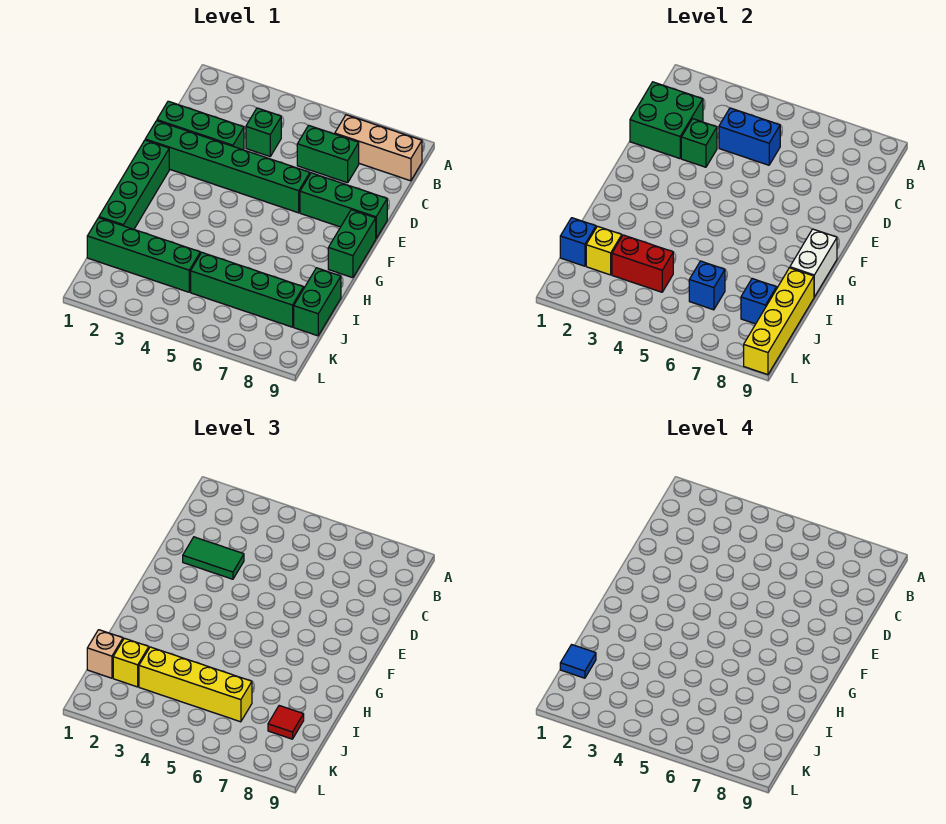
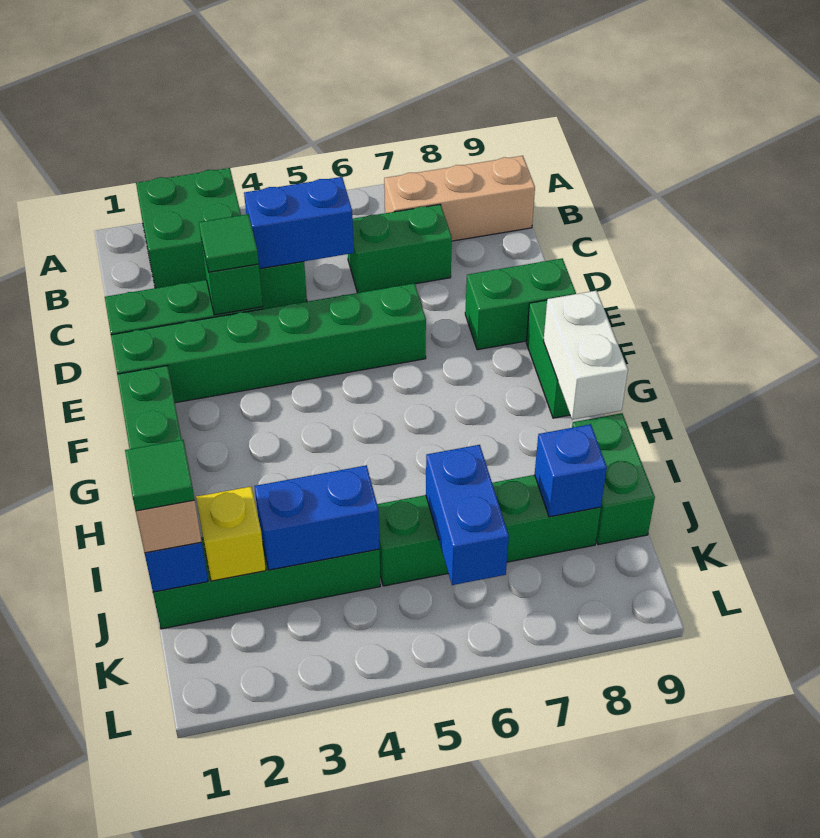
green 2x2 brick [630,82,703,159] -> green 2x2 brick moved to [136,168,241,288]
green 1x2 tile [183,537,244,579] -> green 1x1 tile [199,214,259,272]
green 1x3 brick [300,173,387,238] -> green 1x2 brick [465,258,576,350]
yellow 1x4 brick [744,268,814,375] -> none
blue 1x1 tile [560,645,596,678] -> green 1x1 tile [125,440,195,511]
yellow 1x1 brick [113,638,149,687] -> none
red 1x2 brick [612,235,673,292] -> blue 1x2 brick [254,465,380,570]
yellow 1x4 brick [139,647,252,722] -> none
blue 1x1 brick [689,261,725,310] -> blue 1x2 brick [426,445,509,585]
red 1x1 tile [268,706,304,739] -> none

